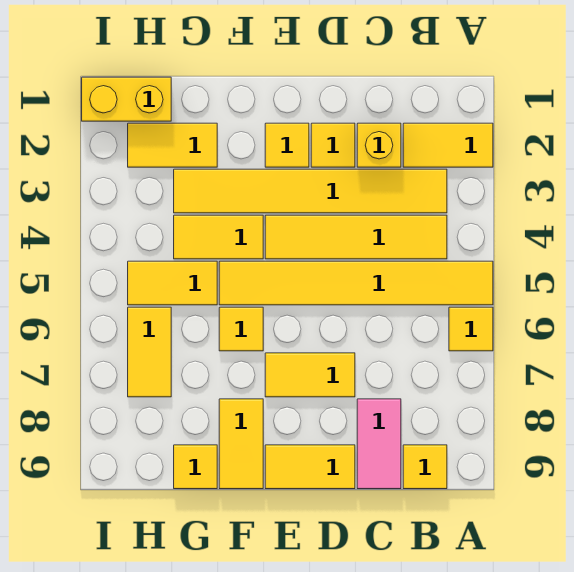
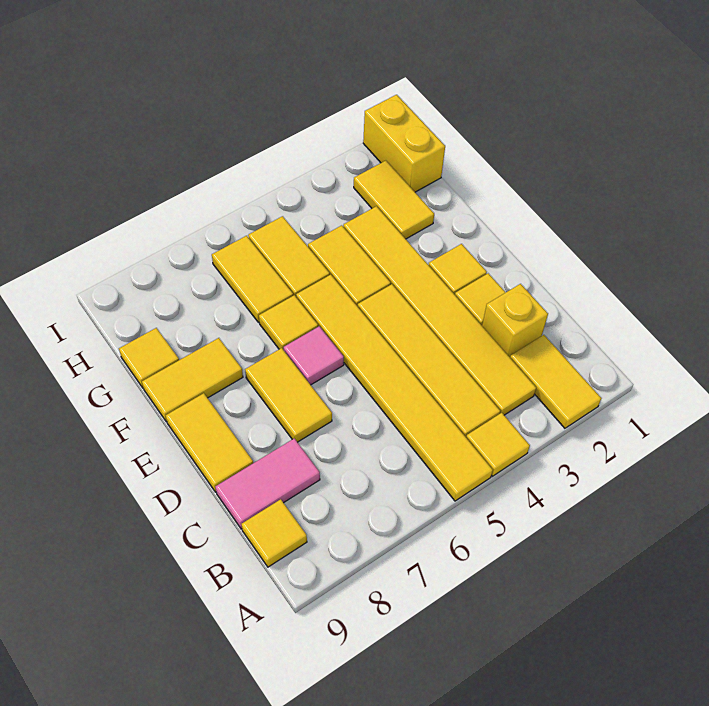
yellow 1x1 tile [449,307,493,351] -> yellow 1x1 tile moved to [466,413,530,476]
none -> pink 1x1 tile [284,326,344,385]
yellow 1x2 tile [128,307,171,397] -> yellow 1x2 tile turned to [212,236,293,323]

